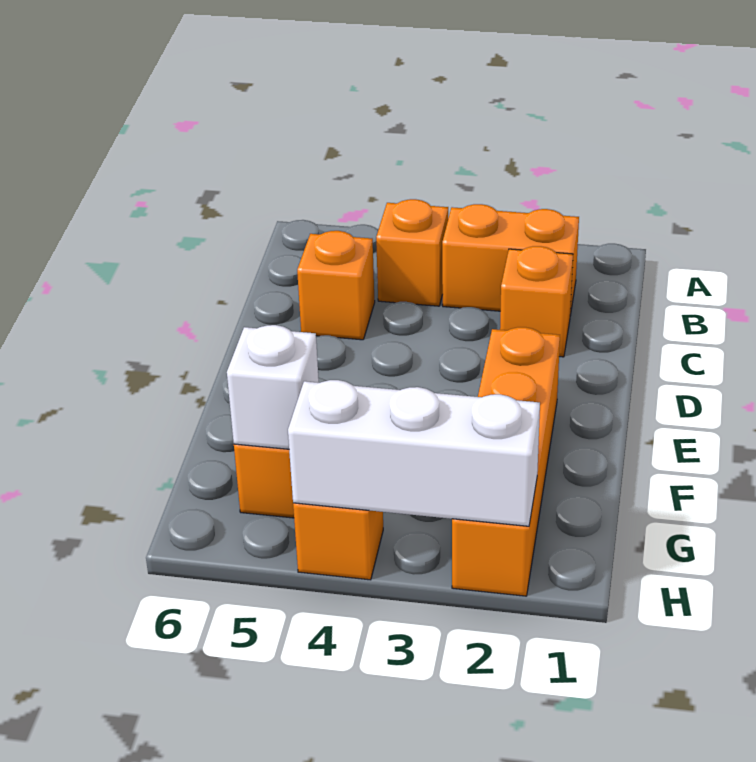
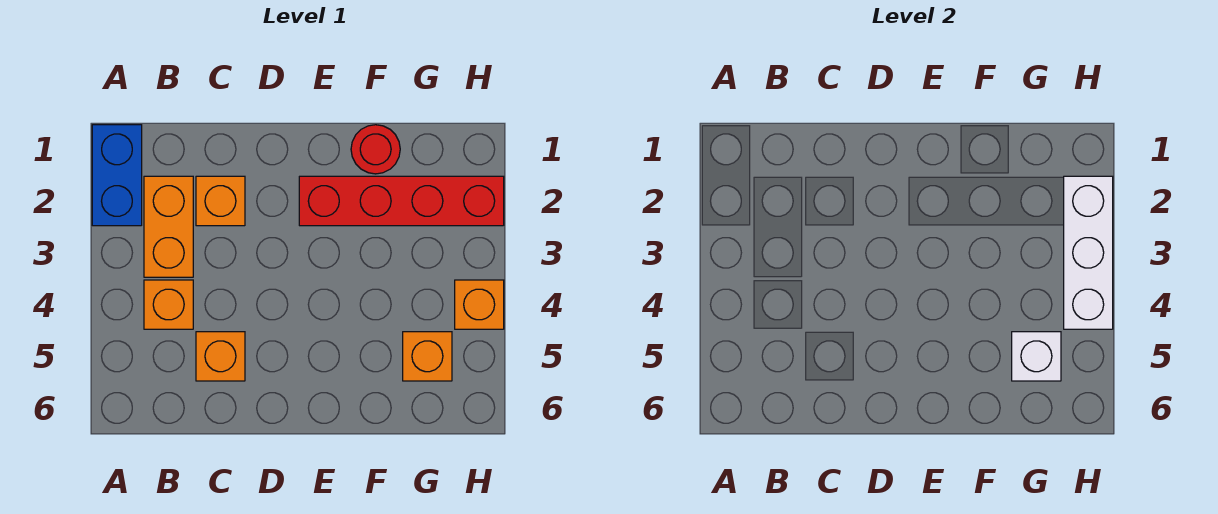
none -> blue 1x2 brick [92,125,142,226]
orange 1x4 brick [452,327,560,596] -> red 1x4 brick [299,176,504,226]
none -> red 1x1 round brick [351,125,400,174]

